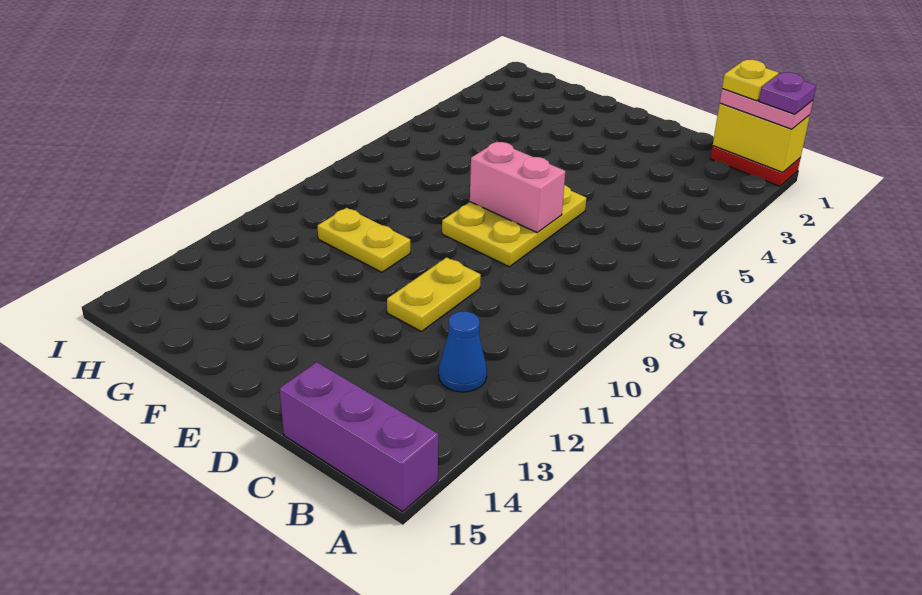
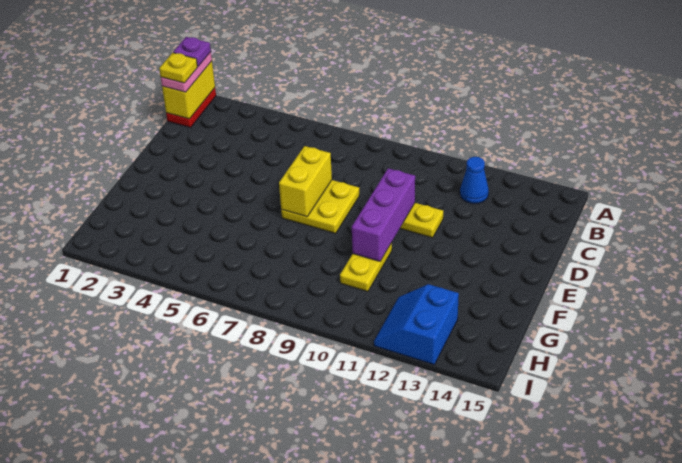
purple 1x3 brick [280,362,438,511] -> purple 1x3 brick moved to [352,168,415,261]
yellow 2x3 plate [442,185,586,267] -> yellow 2x2 plate [281,180,360,233]
pink 1x2 brick [470,142,565,233] -> yellow 1x2 brick [279,146,332,217]
none -> blue 2x2 slope [374,284,459,365]

